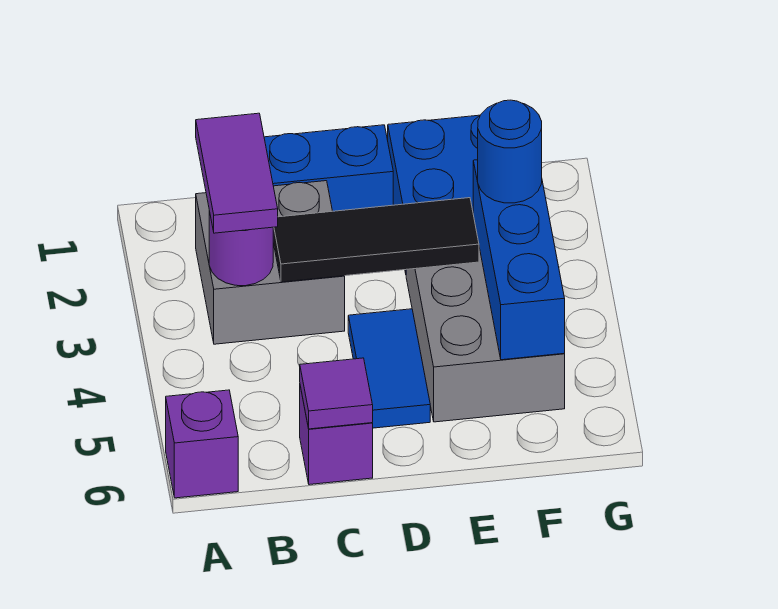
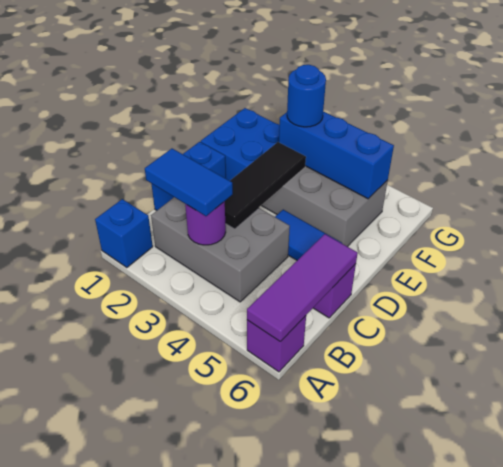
none -> blue 1x1 brick [95,199,153,268]
grey 2x2 brick [196,181,345,344] -> grey 2x3 brick [151,197,290,302]
purple 1x2 tile [196,113,278,233] -> blue 1x2 tile [145,149,233,216]
purple 1x1 tile [300,358,373,429] -> purple 1x3 tile [247,234,358,342]

